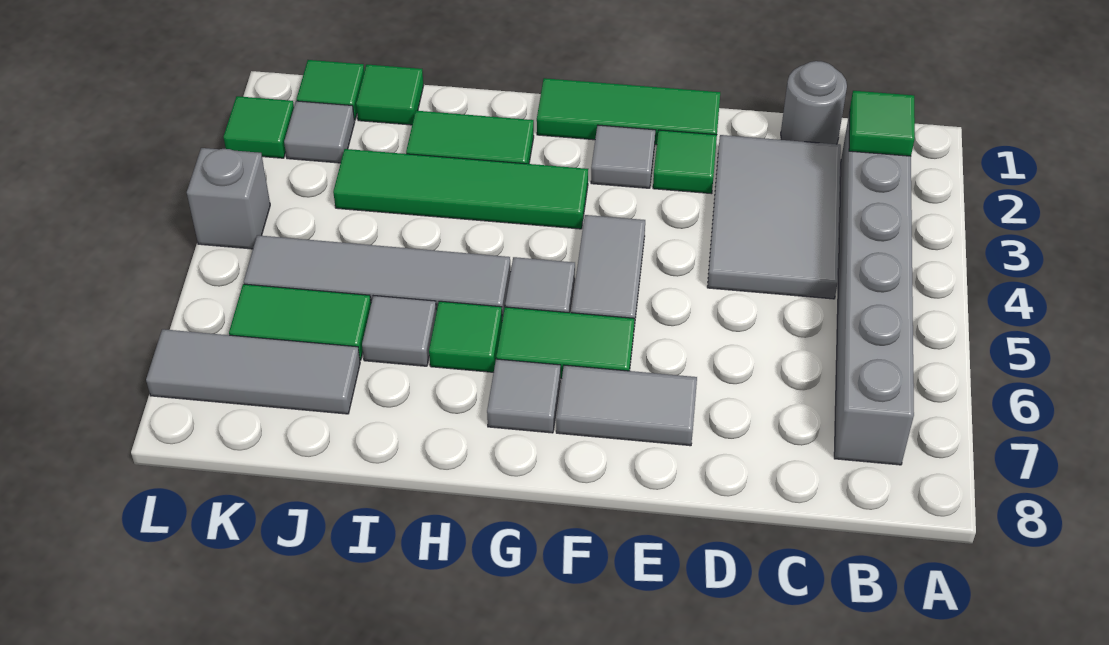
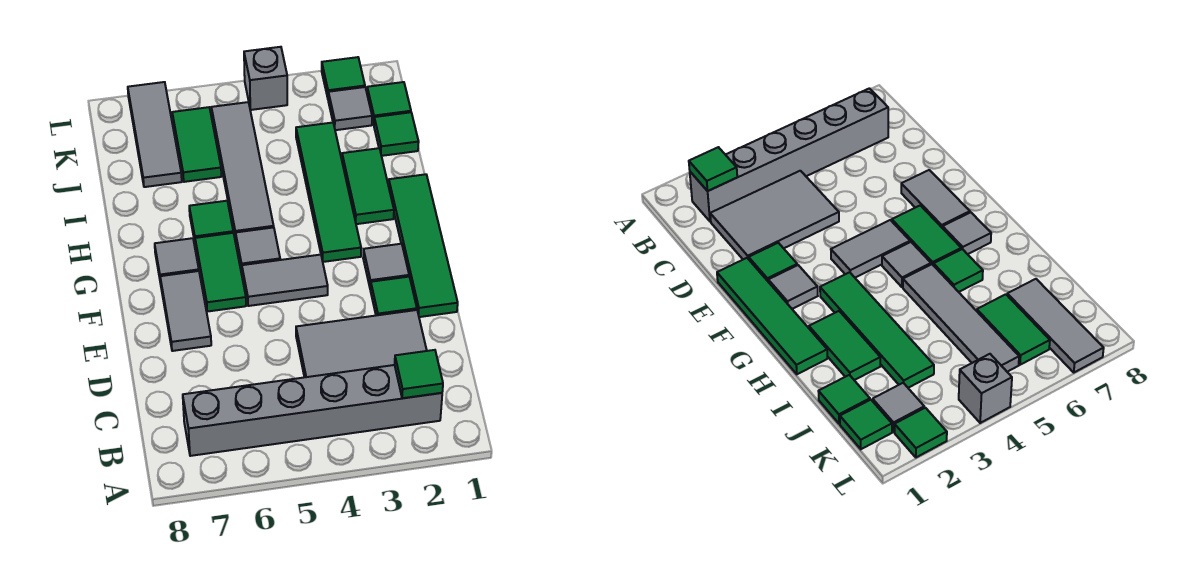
grey 1x1 round brick [781,61,847,144] -> none
green 1x3 tile [537,78,720,145] -> green 1x4 tile [389,174,458,317]
grey 1x1 tile [362,296,436,366] -> none

